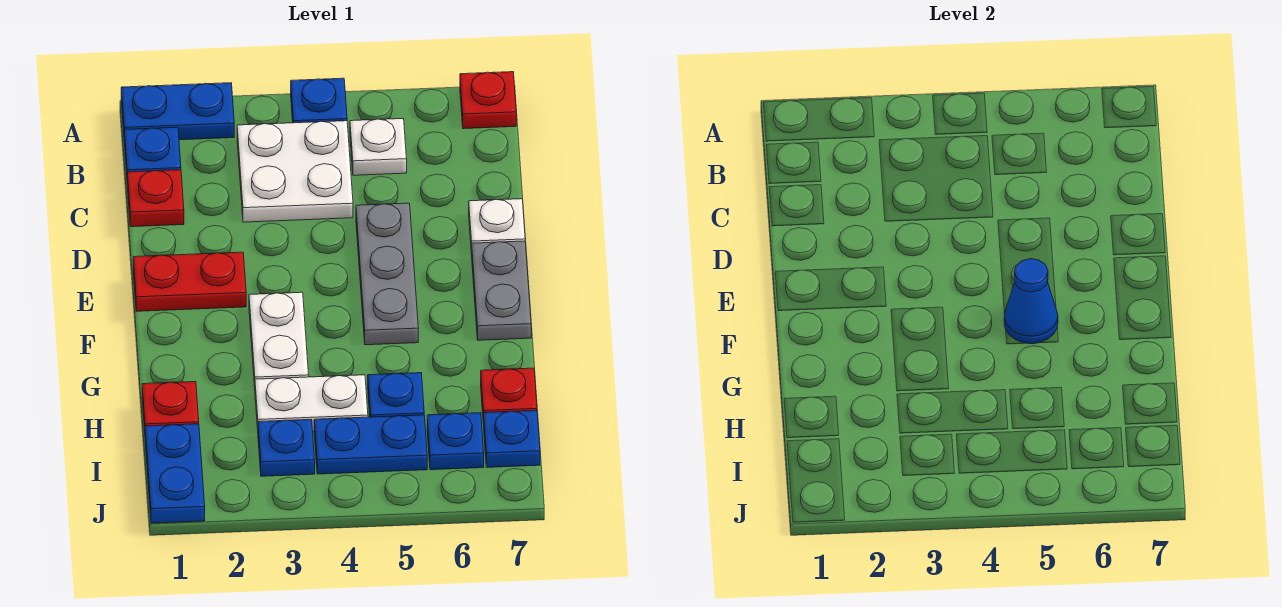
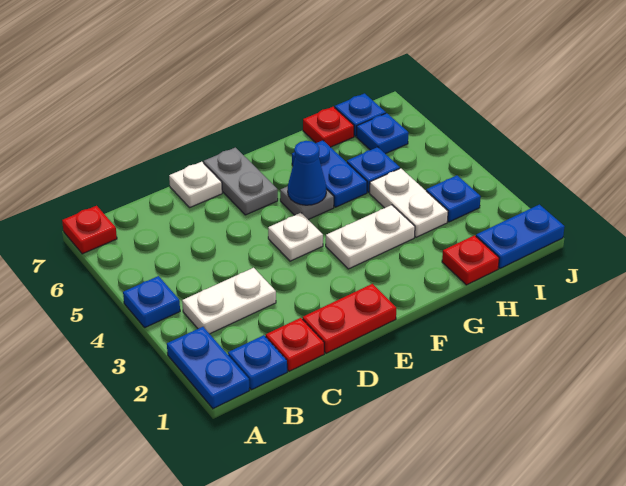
white 2x2 plate [237,121,353,222] -> white 1x2 plate [182,268,276,334]
white 1x1 plate [350,119,407,175] -> white 1x1 plate moved to [268,213,323,261]
grey 1x3 plate [356,203,418,345] -> grey 1x1 plate [280,186,334,220]
red 1x2 plate [133,252,246,311] -> red 1x2 plate turned to [303,284,396,353]
grey 1x2 plate [472,241,531,340] -> grey 1x2 plate turned to [204,148,278,215]
blue 1x2 plate [314,415,427,474] -> blue 1x2 plate moved to [292,140,367,207]

